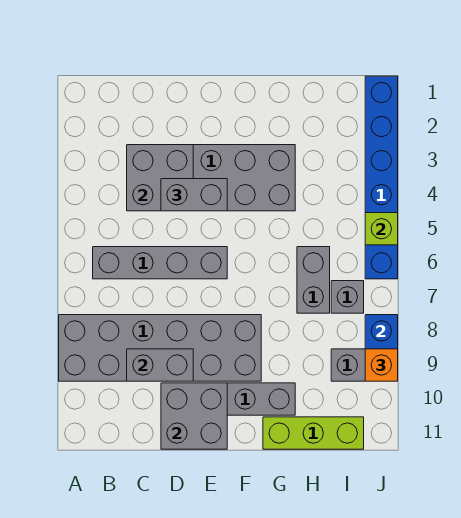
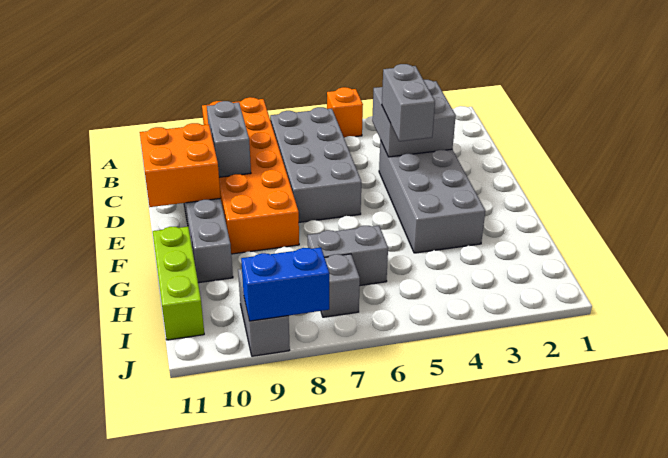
grey 2x6 brick [59,315,261,381] -> orange 2x6 brick [202,97,299,254]
grey 1x4 brick [93,247,227,279] -> grey 2x4 brick [270,107,361,222]
grey 2x2 brick [161,383,227,449] -> orange 2x2 brick [140,123,221,207]
blue 1x6 brick [365,76,398,279] -> none
lime 1x1 brick [365,213,398,245] -> none
orange 1x1 brick [365,349,398,381] -> orange 1x1 brick moved to [327,87,363,138]

